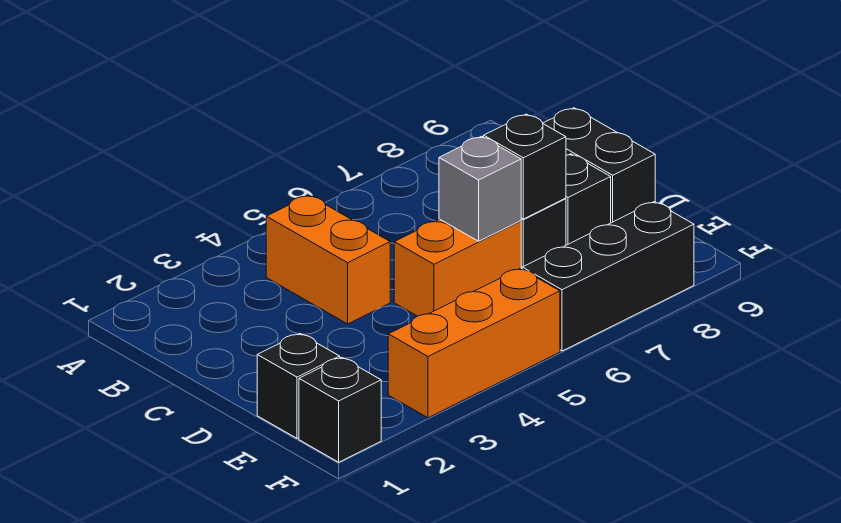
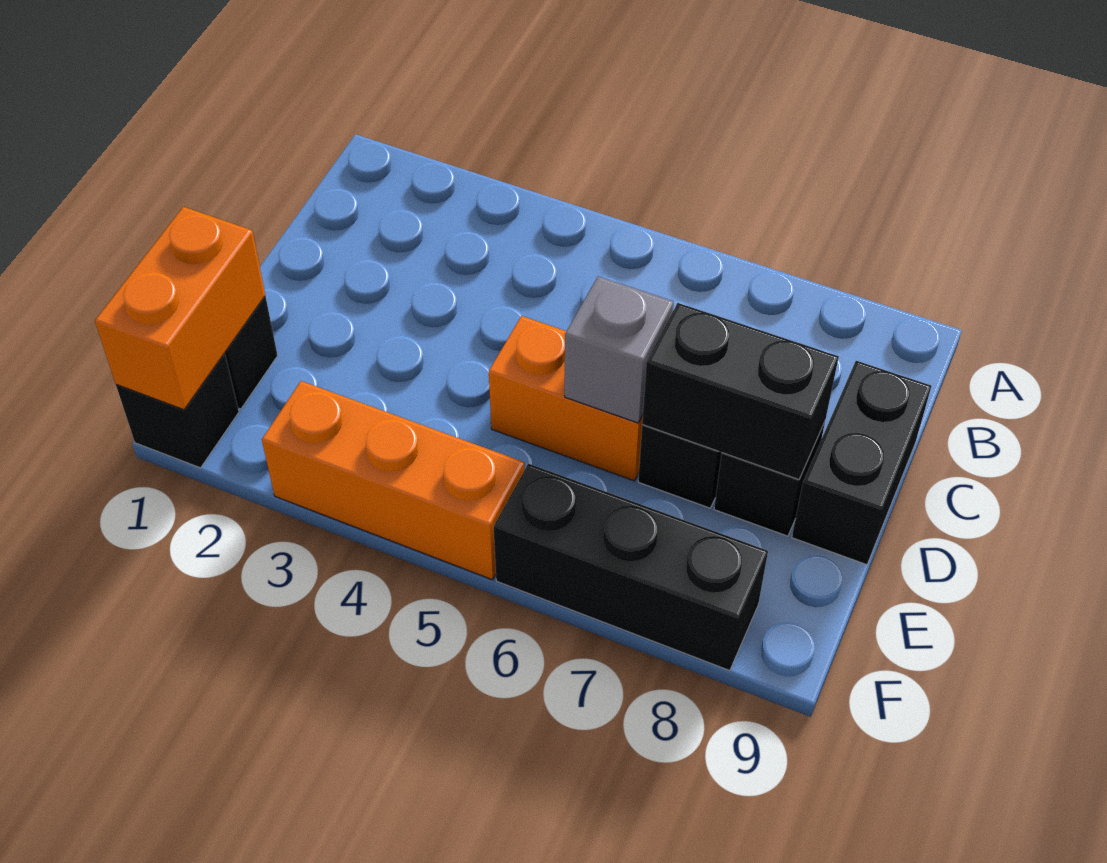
orange 1x2 brick [266,195,390,324] -> orange 1x2 brick moved to [95,207,265,410]
black 1x1 brick [484,114,566,219] -> black 1x2 brick [642,303,839,480]

